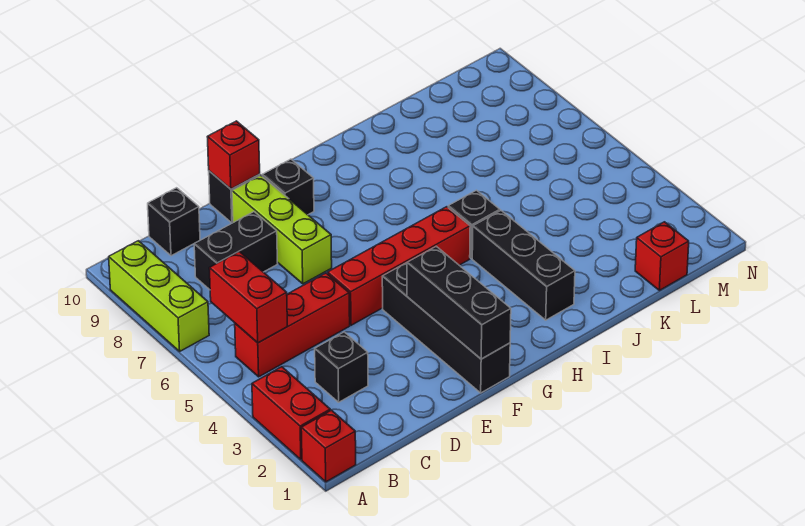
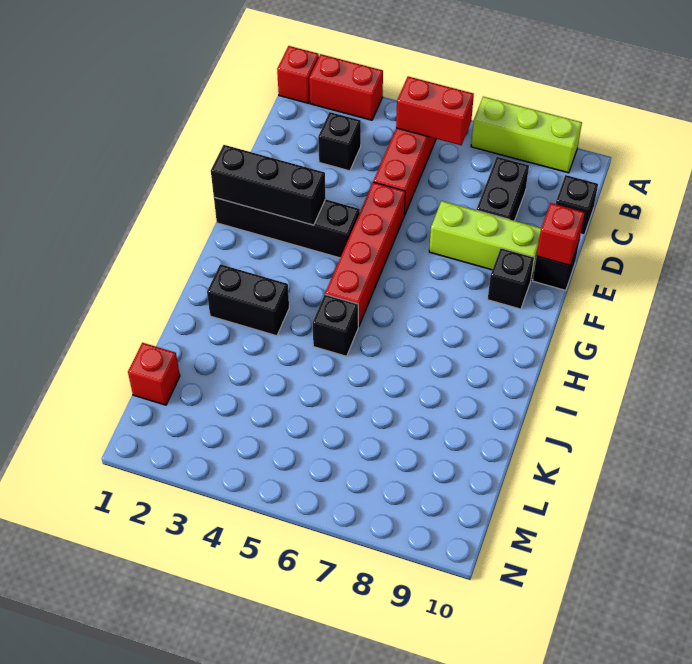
black 1x3 brick [472,211,575,320] -> black 1x2 brick [207,264,289,336]

